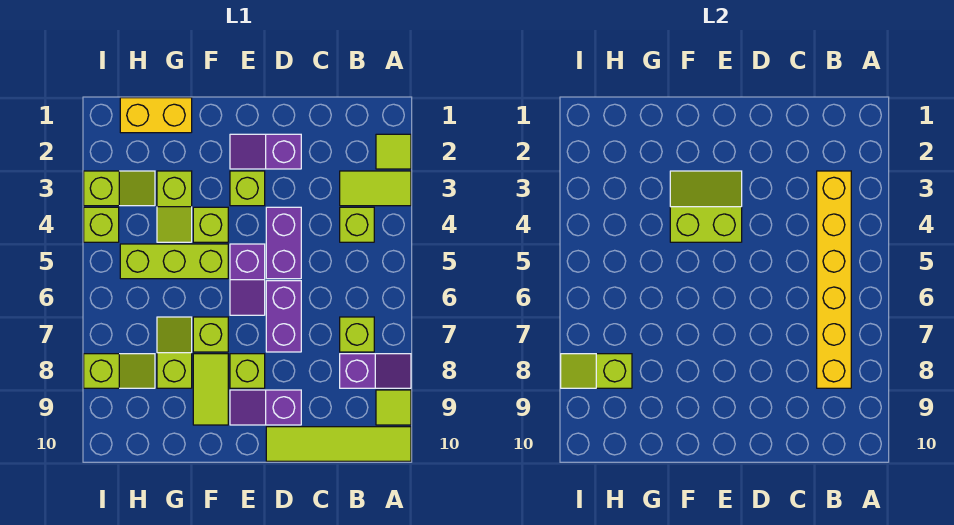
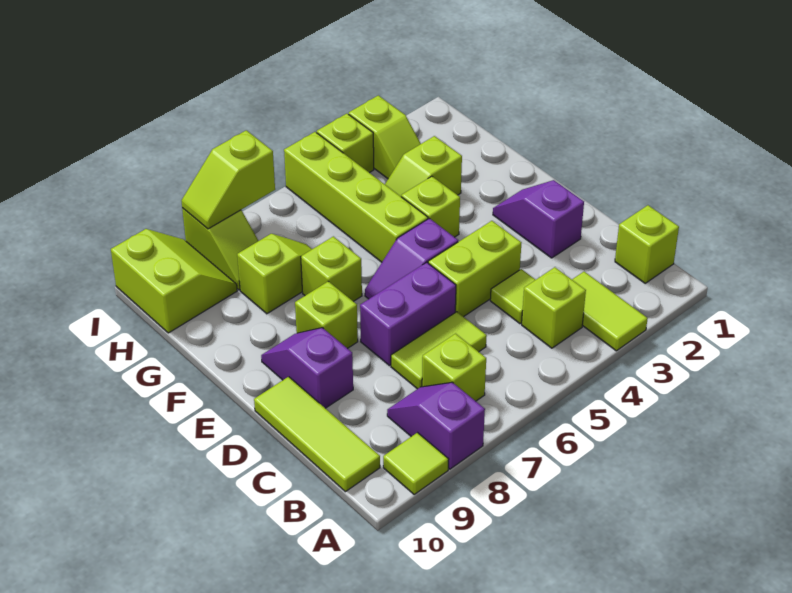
lime 1x1 tile [376,134,411,169] -> lime 1x1 tile moved to [490,269,535,324]
purple 1x2 slope [340,354,411,388] -> purple 1x2 slope turned to [387,382,485,469]
lime 1x4 tile [266,427,411,461] -> lime 1x3 tile [254,377,380,492]
yellow 1x6 brick [817,171,851,388] -> none
purple 1x2 brick [266,207,301,279] -> lime 1x2 brick [428,221,521,317]
lime 1x1 brick [230,171,265,206] -> lime 1x1 brick moved to [615,205,679,283]
lime 2x2 slope [670,171,742,242] -> lime 2x2 slope moved to [111,229,237,333]
lime 1x3 brick [120,244,228,279] -> lime 1x4 brick [284,132,428,262]
lime 1x2 tile [193,354,228,425] -> lime 1x2 tile moved to [391,312,487,389]
yellow 1x2 brick [120,98,192,133] -> none
lime 1x2 slope [561,354,632,388] -> lime 1x2 slope turned to [182,130,275,229]

